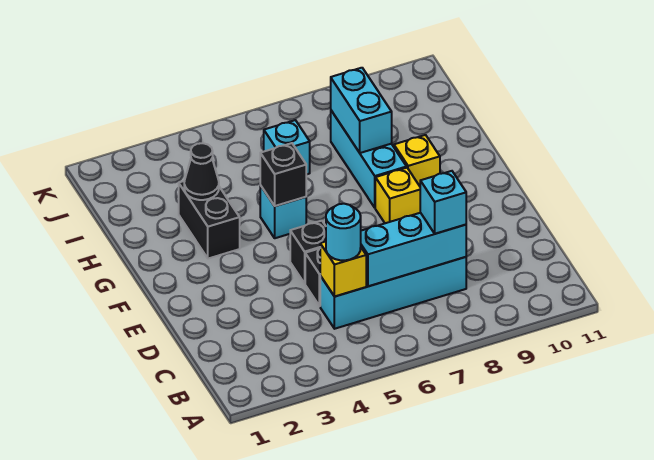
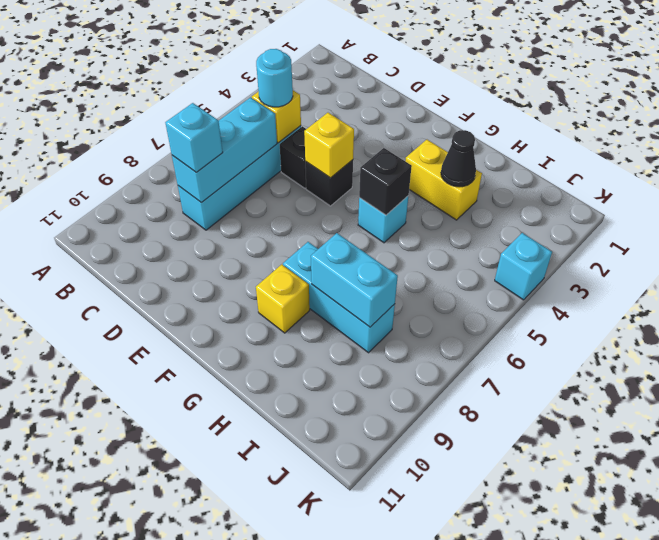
yellow 1x1 brick [375,168,420,223] -> yellow 1x1 brick moved to [304,113,354,178]
black 1x2 brick [179,181,240,259] -> yellow 1x2 brick [405,140,482,220]
cyan 1x1 brick [264,120,310,175] -> cyan 1x1 brick moved to [495,233,552,300]

